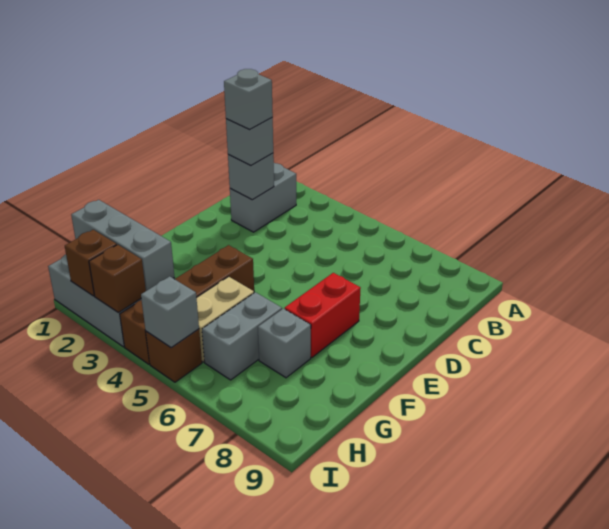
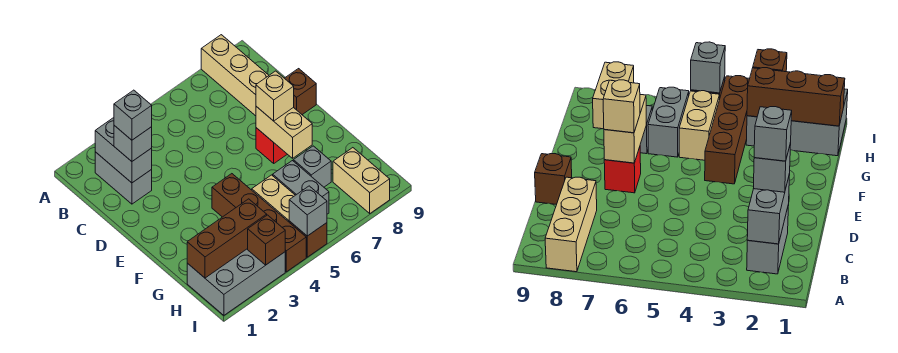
none -> tan 1x3 brick [201,35,269,116]
grey 1x1 brick [228,153,274,200] -> grey 1x2 brick [95,118,152,183]
red 1x2 brick [285,273,361,358] -> red 1x1 brick [256,128,287,163]
none -> tan 1x2 brick [256,106,312,158]
none -> tan 1x1 brick [256,71,294,121]
grey 1x3 brick [71,200,174,291] -> brown 1x3 brick [187,199,267,278]
none -> tan 1x2 brick [333,148,390,213]
brown 1x1 brick [65,230,117,296] -> brown 1x1 brick moved to [285,69,316,115]

